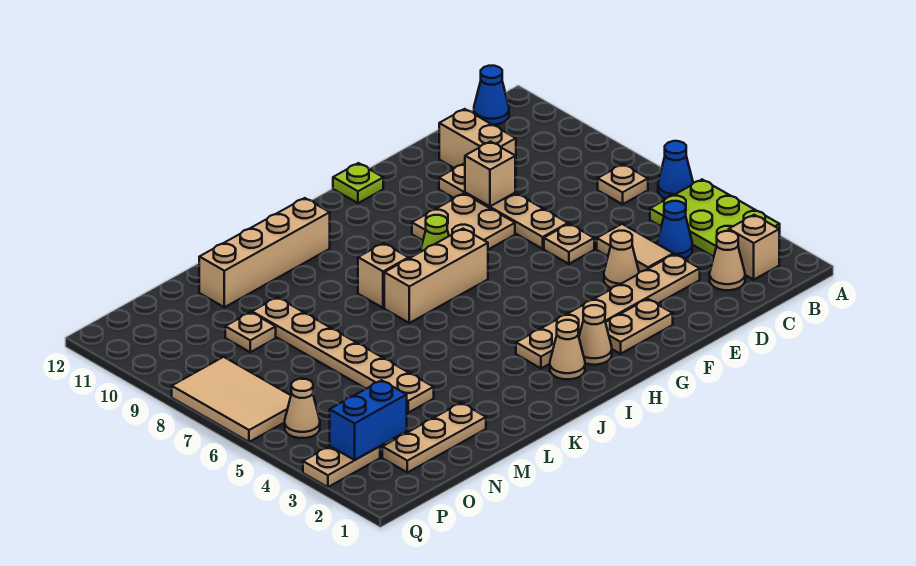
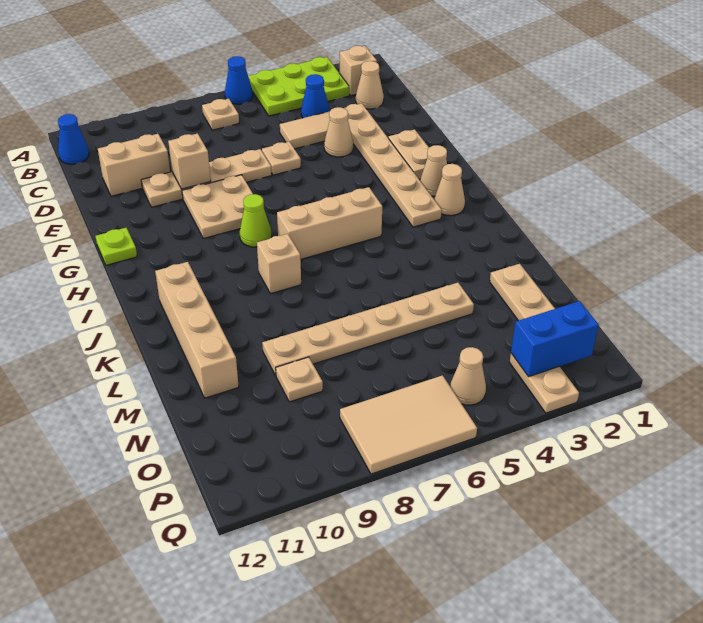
tan 1x3 brick [384,229,488,323] -> tan 1x3 brick turned to [277,187,382,259]
blue 1x2 brick [330,380,407,460] -> blue 1x2 brick turned to [511,301,599,377]

